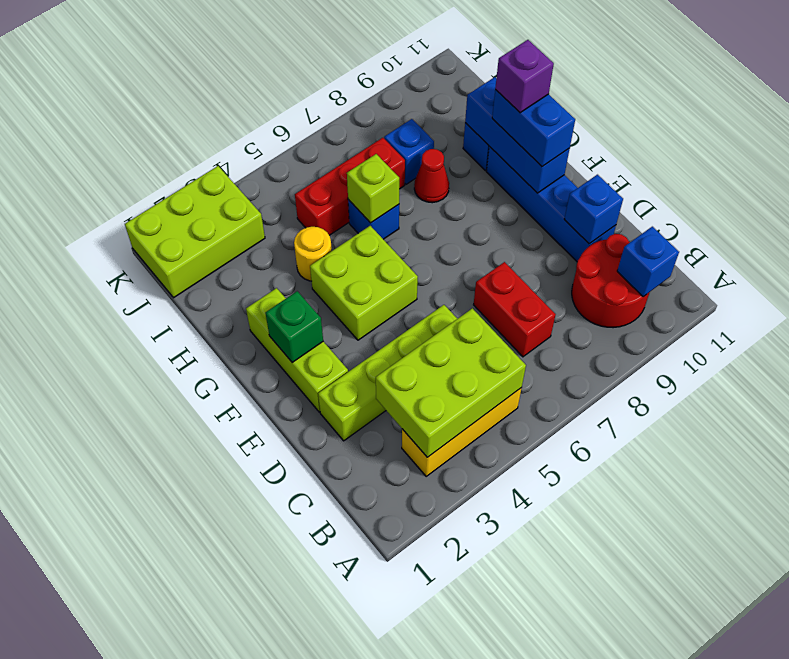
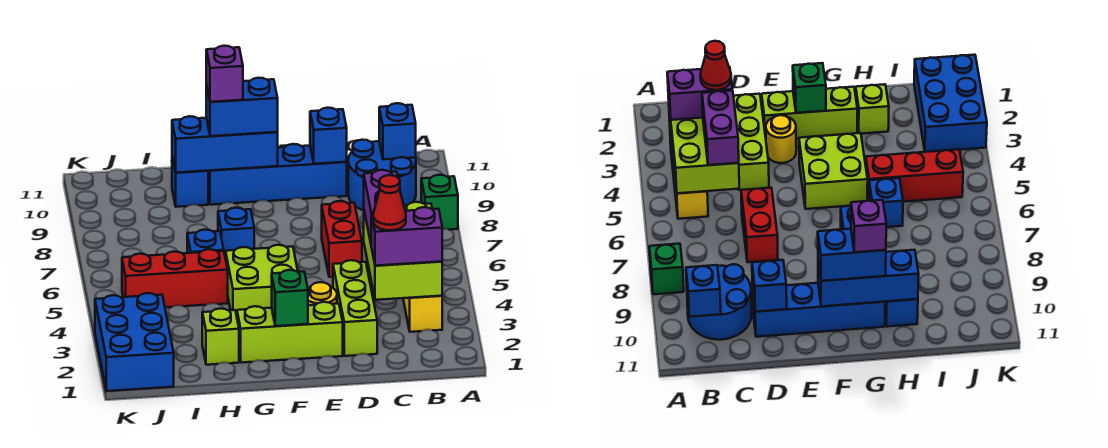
none -> green 1x1 brick [421,175,458,230]
none -> purple 1x2 brick [371,207,442,266]
red 2x2 round brick [572,234,650,328] -> blue 2x2 round brick [348,140,416,210]
none -> purple 1x2 brick [364,170,398,242]
red 1x2 brick [474,262,556,357] -> red 1x2 brick turned to [322,201,362,277]
lime 1x4 brick [318,305,457,441] -> lime 1x3 brick [333,260,377,356]
yellow 1x1 round brick [294,227,332,281] -> yellow 1x1 round brick moved to [308,282,337,305]
lime 1x1 brick [347,154,399,223] -> lime 1x1 brick moved to [202,309,239,365]
red 1x1 cone [414,149,449,203] -> red 1x1 cone moved to [373,175,406,230]
red 1x3 brick [295,138,405,235] -> red 1x3 brick turned to [122,249,228,307]
blue 1x1 brick [384,119,434,184] -> blue 1x1 brick moved to [218,208,254,259]
lime 2x3 brick [125,166,265,298] -> blue 2x3 brick [95,293,174,391]

